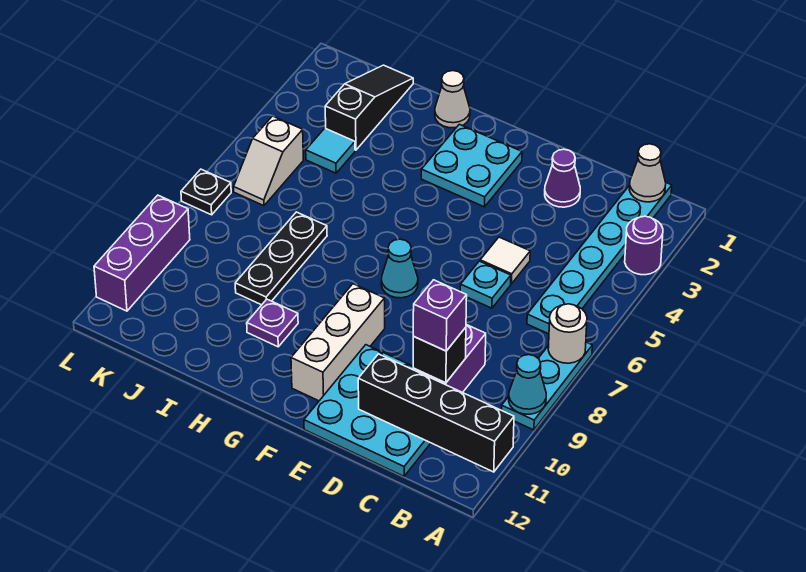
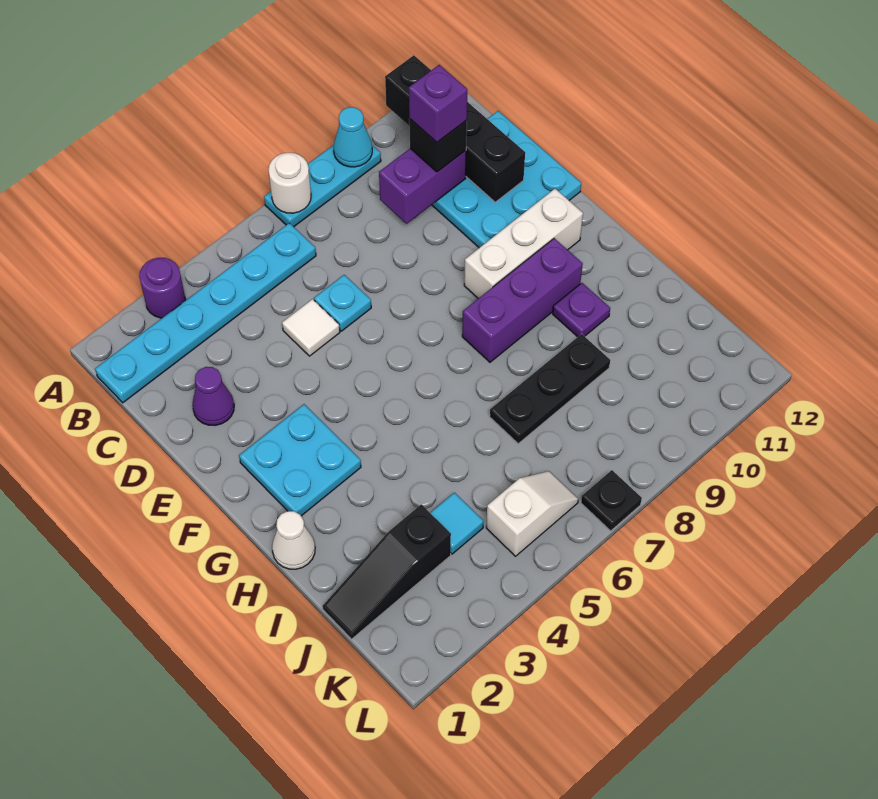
white 1x1 cone [629,144,666,202] -> none
cyan 1x1 cone [381,239,418,298] -> none
purple 1x3 brick [94,195,190,311] -> purple 1x3 brick moved to [462,238,583,362]

